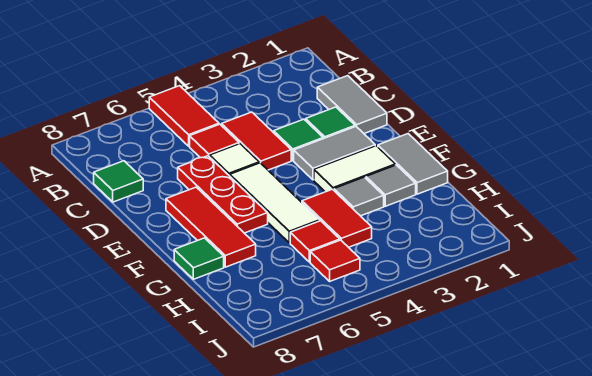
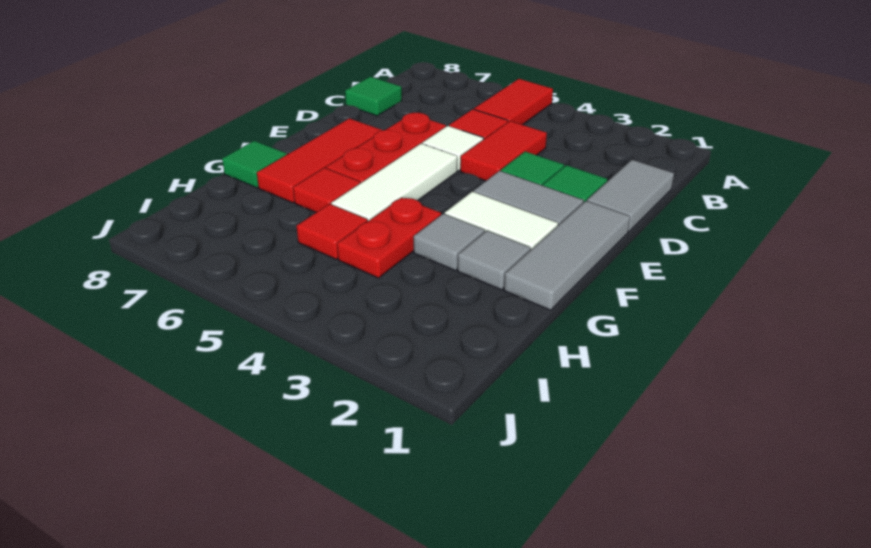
grey 1x2 tile [378,134,448,194] -> grey 1x3 tile [504,201,630,310]
red 1x2 tile [302,189,372,247] -> red 1x2 plate [337,198,441,278]
red 1x1 tile [310,240,360,281] -> red 1x1 tile moved to [293,168,360,212]

